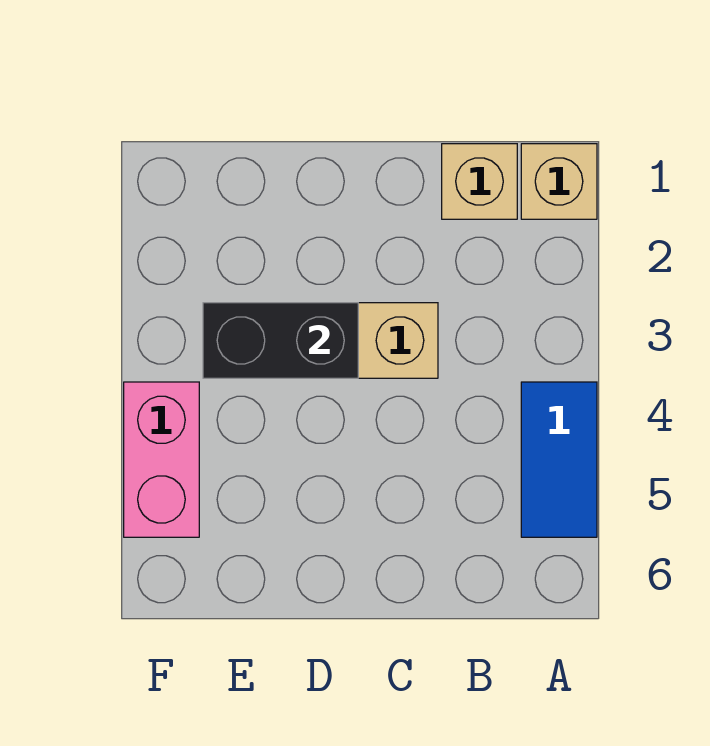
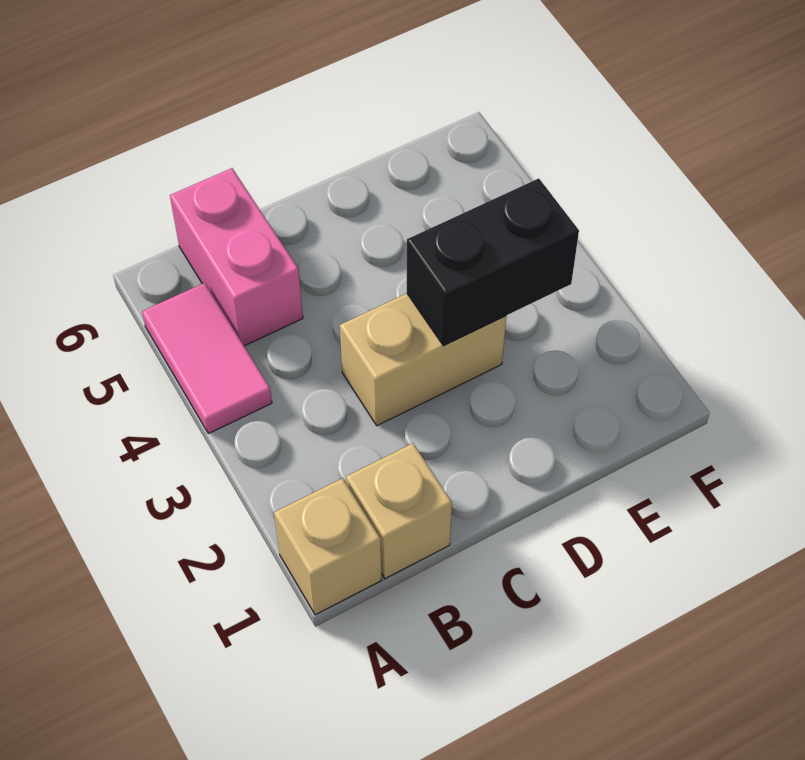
blue 1x2 tile [521,382,597,537] -> pink 1x2 tile [142,283,272,434]
pink 1x2 brick [124,382,199,537] -> pink 1x2 brick moved to [170,168,303,346]

